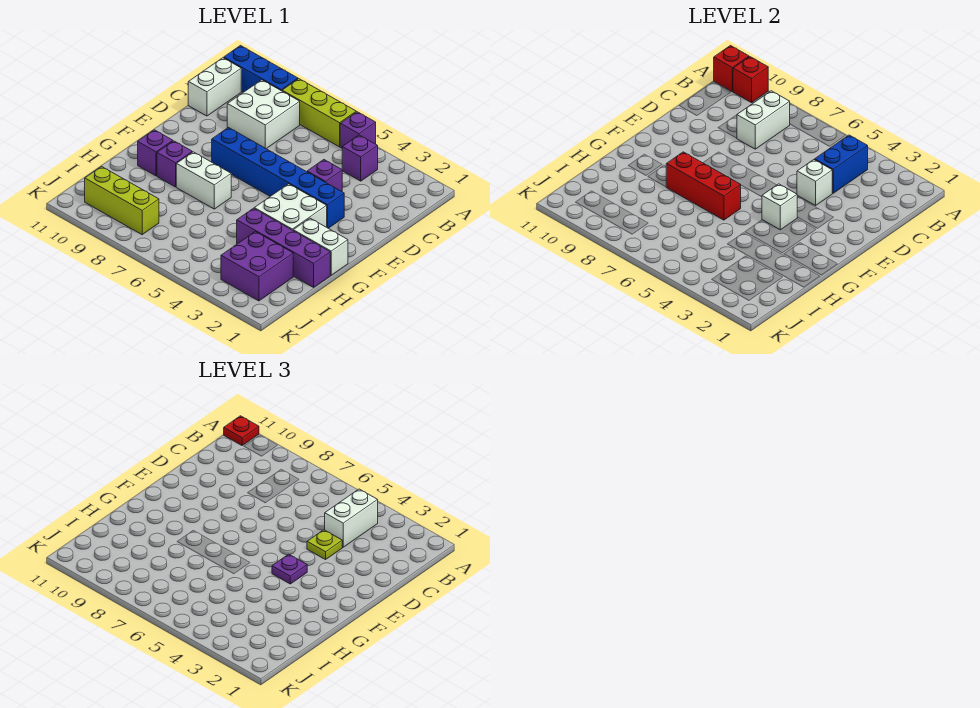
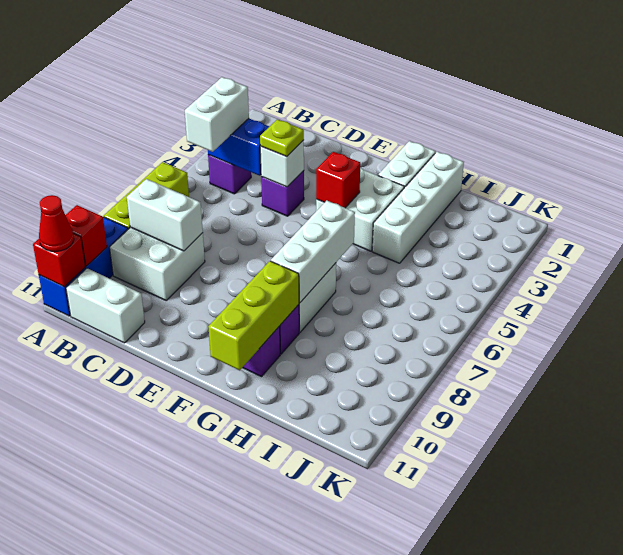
purple 1x1 brick [340,112,376,148] -> none
red 1x1 plate [224,416,259,445] -> red 1x1 cone [39,195,74,252]
white 1x2 brick [325,489,378,547] -> white 1x2 brick turned to [185,77,249,152]
blue 1x6 brick [212,128,344,228] -> none
white 1x1 brick [762,184,797,230] -> red 1x1 brick [316,152,360,208]
purple 1x1 plate [272,554,307,584] -> none
red 1x3 brick [666,152,741,220] -> white 1x3 brick [271,200,355,303]
purple 1x4 brick [237,208,330,287] -> white 1x4 brick [372,152,464,263]
purple 2x2 brick [221,232,293,301] -> none
lime 1x3 brick [85,167,159,235] -> lime 1x3 brick moved to [208,261,299,370]

